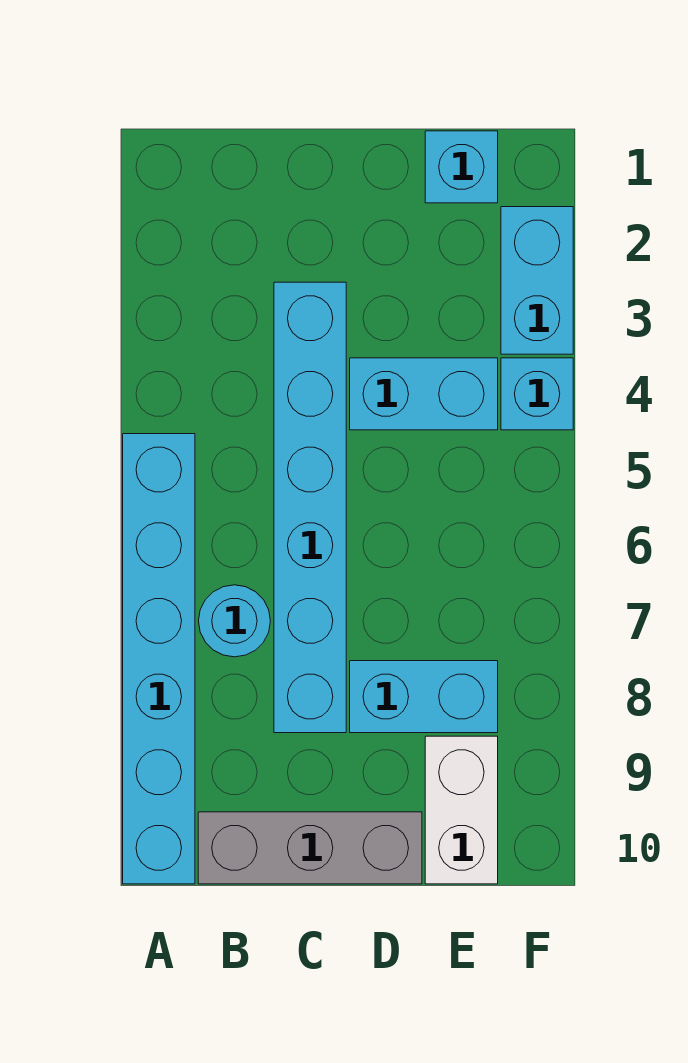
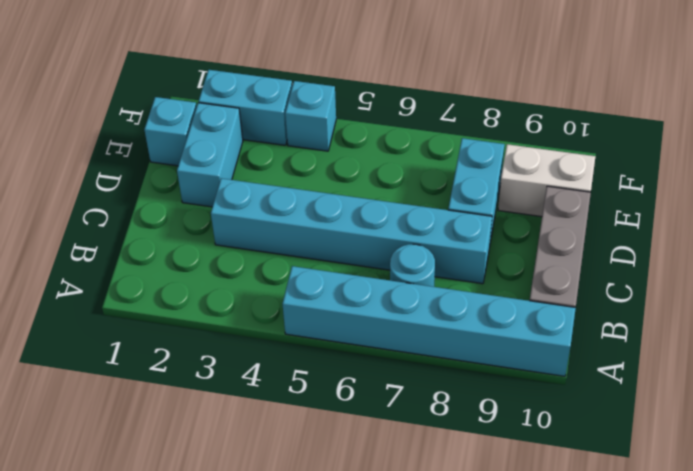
cyan 1x2 brick [350,358,498,430] -> cyan 1x2 brick moved to [177,103,243,207]

